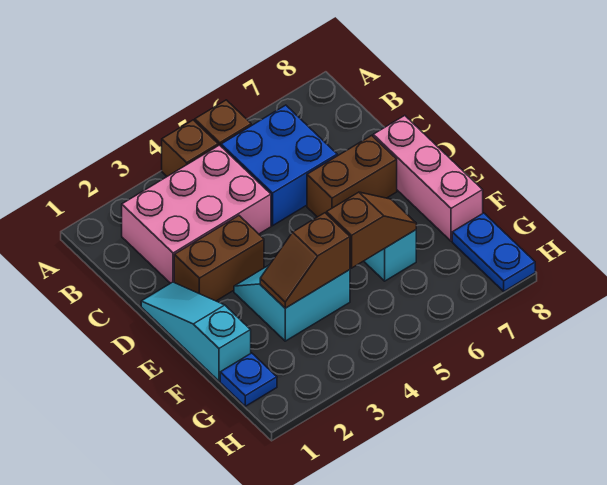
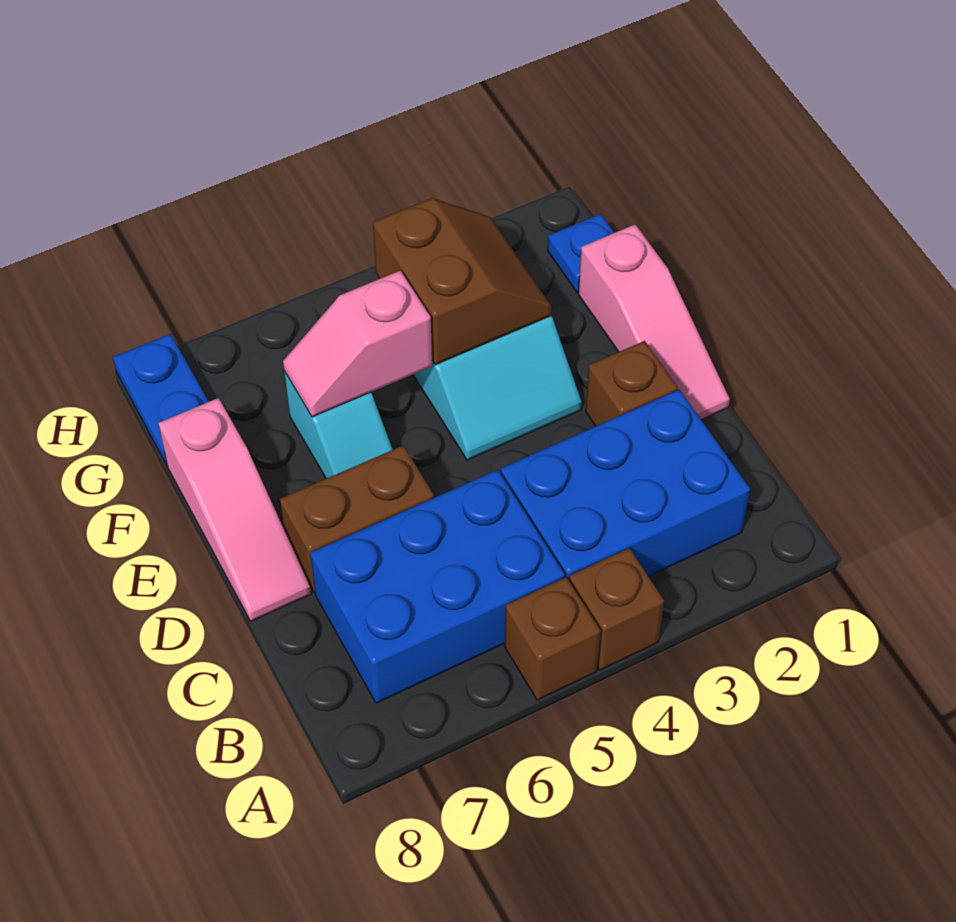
pink 2x3 brick [122,145,271,283] -> blue 2x3 brick [501,390,750,580]
blue 2x2 brick [221,105,337,226] -> blue 2x3 brick [310,470,565,703]
cyan 1x3 slope [141,282,251,381] -> pink 1x3 slope [578,225,730,420]
brown 1x2 brick [174,216,264,301] -> brown 1x1 brick [585,341,678,426]
pink 1x3 brick [373,116,483,241] -> pink 1x3 slope [158,398,311,621]
brown 1x2 slope [260,213,350,308] -> brown 2x2 slope [373,198,552,365]
brown 1x2 slope [327,192,416,268] -> pink 1x2 slope [283,271,432,417]

